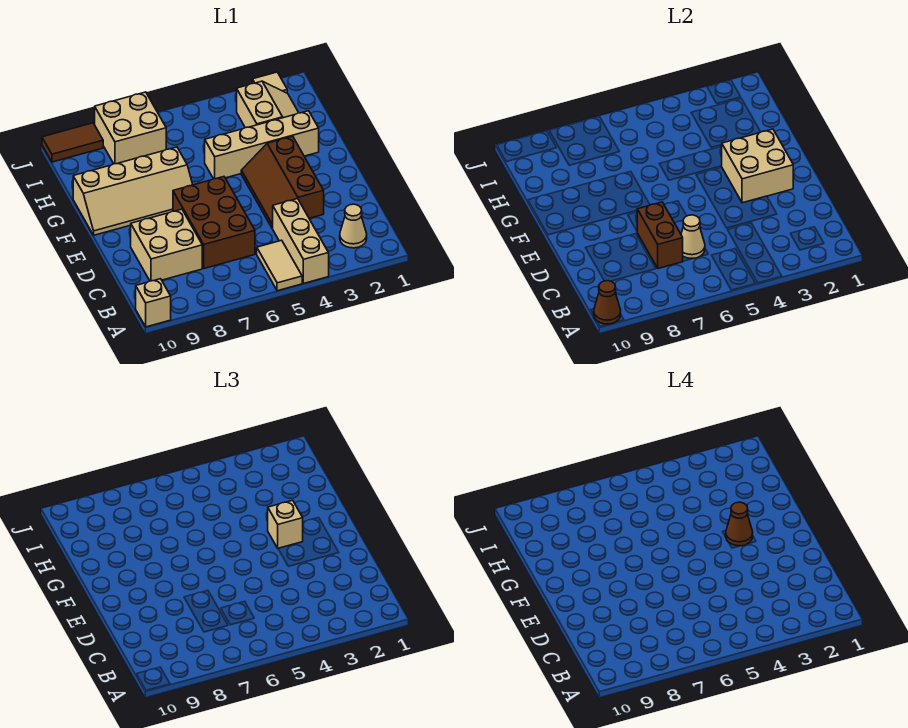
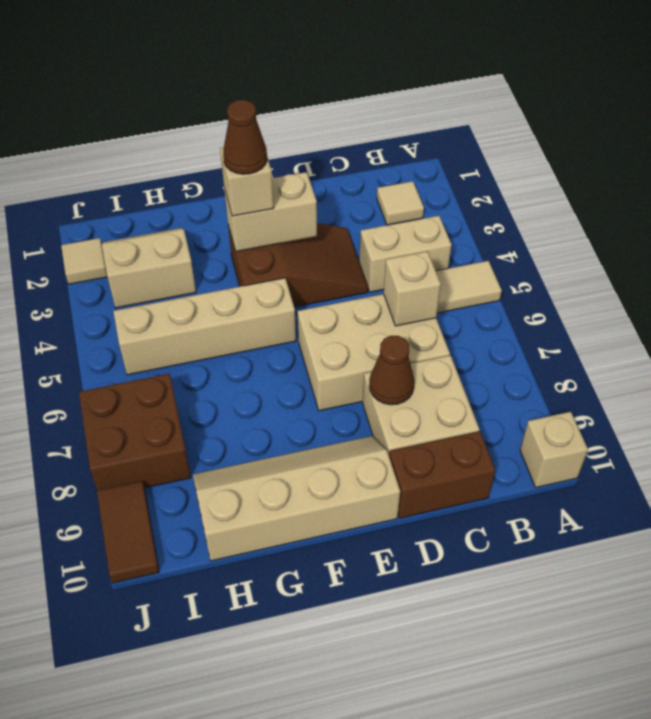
tan 1x3 brick [272,199,329,283] -> tan 1x2 brick [359,216,452,292]
brown 1x1 cone [594,281,621,324] -> brown 1x1 cone moved to [369,336,414,405]
tan 1x1 cone [340,204,367,248] -> tan 1x1 tile [377,181,424,225]
brown 2x3 brick [173,177,255,268] -> tan 2x3 brick [298,294,450,411]
tan 1x1 cone [681,215,705,259] -> tan 1x1 brick [384,251,441,326]
brown 1x2 brick [637,202,683,268] -> brown 1x2 brick moved to [389,431,495,518]
brown 2x3 slope [241,136,324,228] -> brown 2x3 slope turned to [228,223,368,307]
tan 2x2 brick [722,129,793,203] -> tan 1x2 brick [224,172,317,251]
tan 2x4 slope [73,147,193,235] -> tan 2x4 slope turned to [193,436,400,561]
tan 1x4 brick [205,111,319,179] -> tan 1x4 brick turned to [113,278,296,375]
tan 2x2 brick [95,92,166,164] -> brown 2x2 brick [79,373,191,490]

